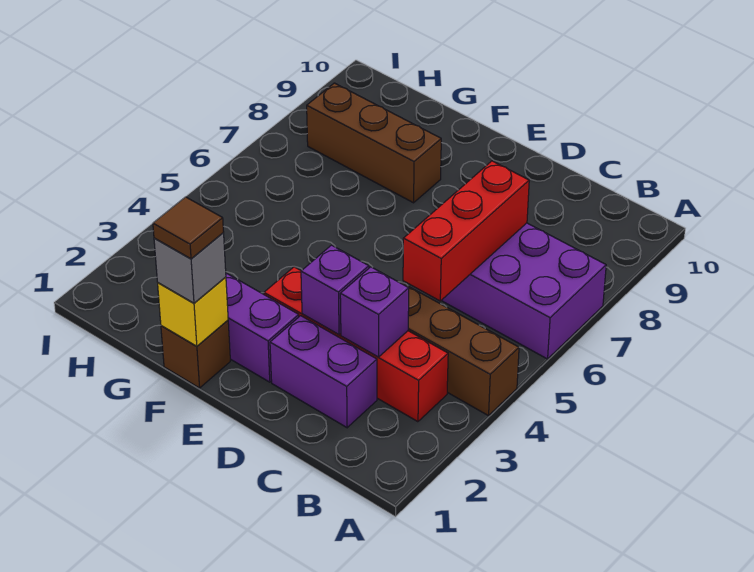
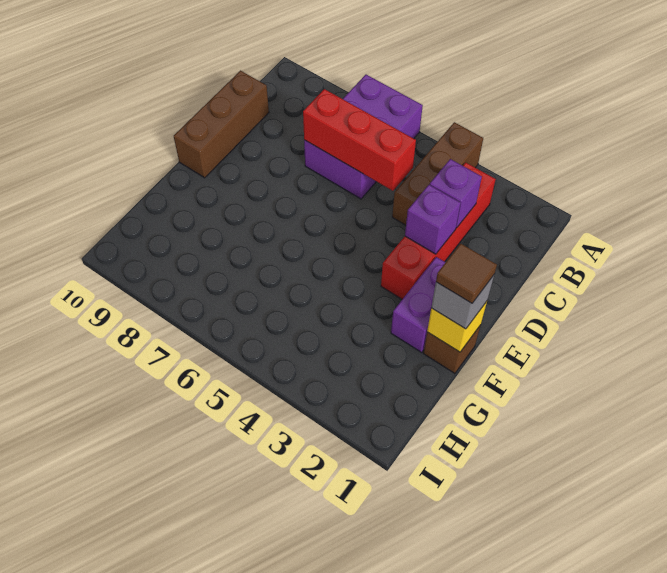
purple 1x2 brick [270,316,377,428] -> none
brown 1x3 brick [307,83,441,203] -> brown 1x3 brick moved to [174,71,269,178]

